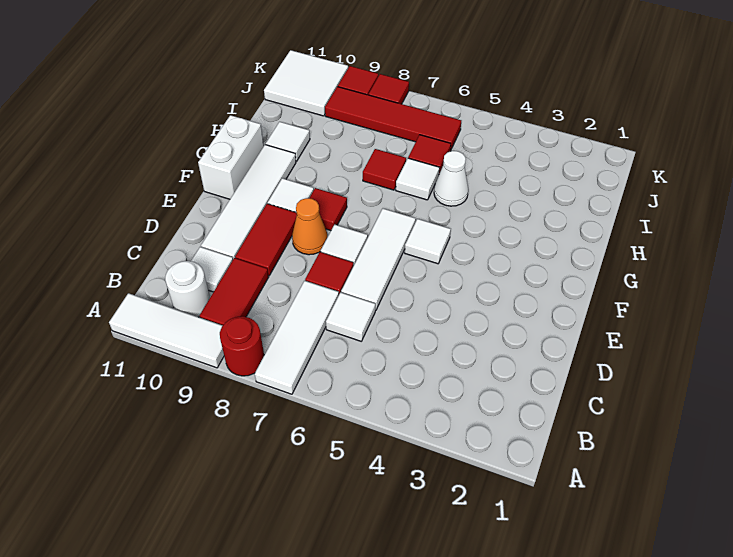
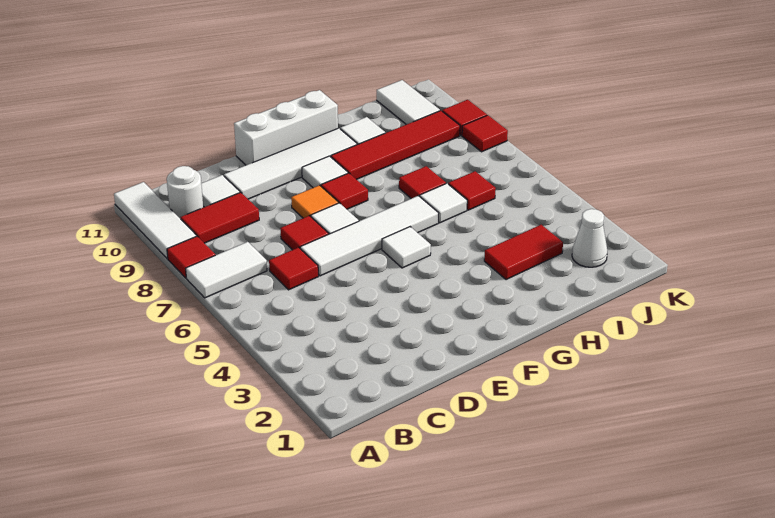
white 1x3 tile [255,281,339,394] -> white 1x2 tile [186,242,267,298]
red 1x1 round brick [220,316,264,376] -> red 1x1 tile [167,236,215,278]
white 1x1 tile [326,292,375,341] -> red 1x1 tile [269,247,318,290]
white 1x3 tile [341,209,416,311] -> white 1x4 tile [300,196,439,276]
red 1x2 tile [235,204,297,276] -> red 1x2 tile moved to [484,225,563,280]
orange 1x1 cone [292,198,327,255] -> orange 1x1 tile [291,185,338,218]
white 1x2 brick [198,115,264,199] -> white 1x3 brick [234,90,338,165]
white 1x1 cone [434,151,468,206] -> white 1x1 cone moved to [572,209,607,267]
red 1x4 tile [325,87,461,151] -> red 1x4 tile turned to [331,111,460,180]
white 2x2 tile [264,50,348,116] -> white 1x2 tile [377,80,440,125]

